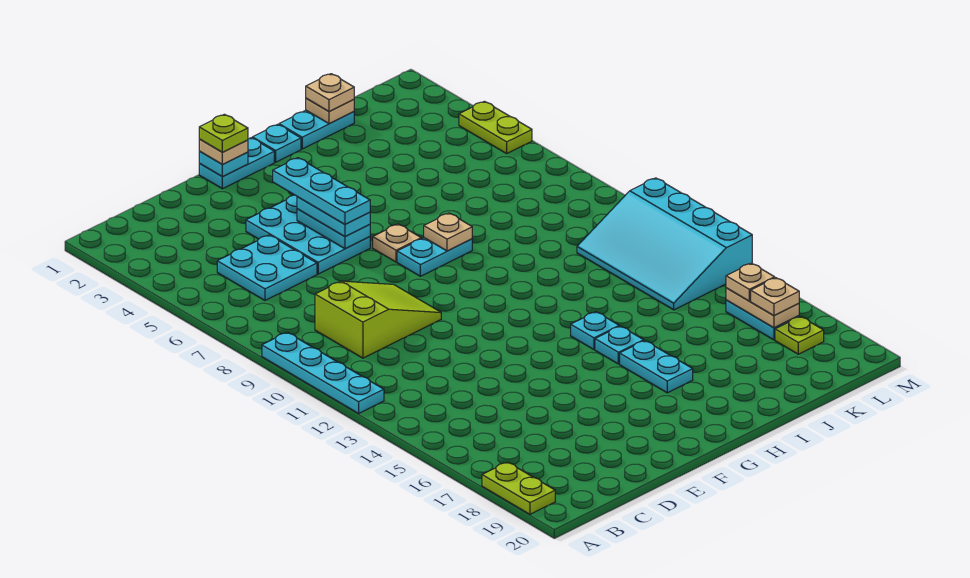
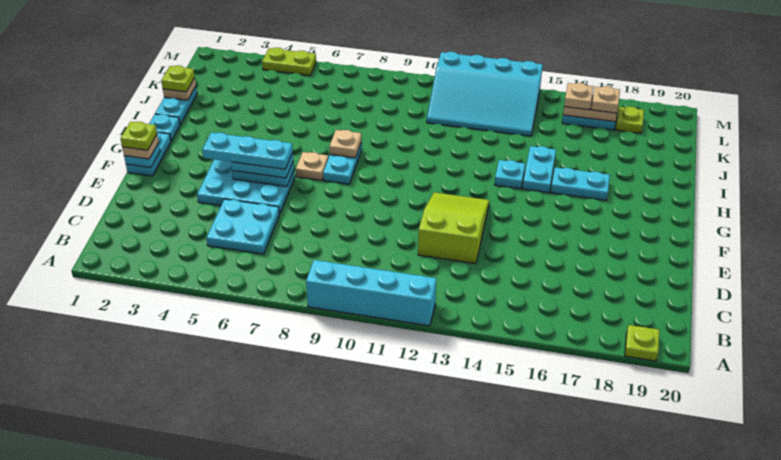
cyan 1x4 plate [262,332,384,413] -> cyan 1x4 brick [306,260,436,326]
lime 1x2 plate [482,462,555,514] -> lime 1x1 plate [625,325,659,361]
lime 2x3 slope [315,281,441,358] -> lime 2x3 slope moved to [418,192,489,264]
cyan 1x1 plate [595,326,644,364] -> cyan 1x2 plate [523,146,556,193]
tan 1x1 plate [306,74,354,112] -> lime 1x1 plate [161,65,195,92]

